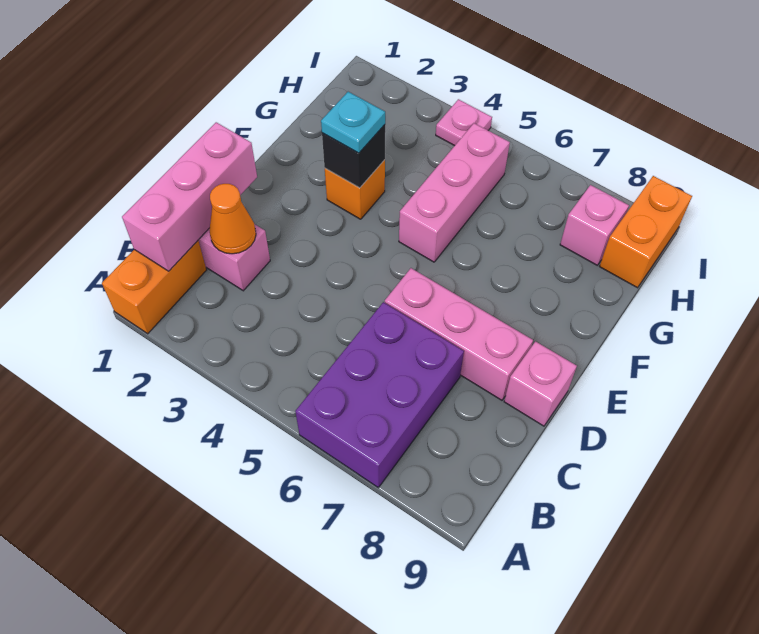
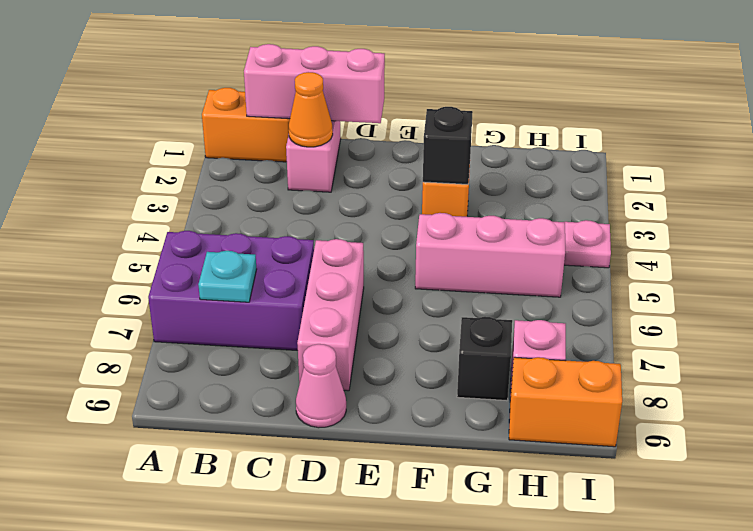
pink 1x1 brick [504,342,577,426] -> pink 1x1 cone [296,344,346,428]
cyan 1x1 plate [321,92,385,153] -> cyan 1x1 plate moved to [198,251,257,302]
none -> black 1x1 brick [457,317,512,401]

